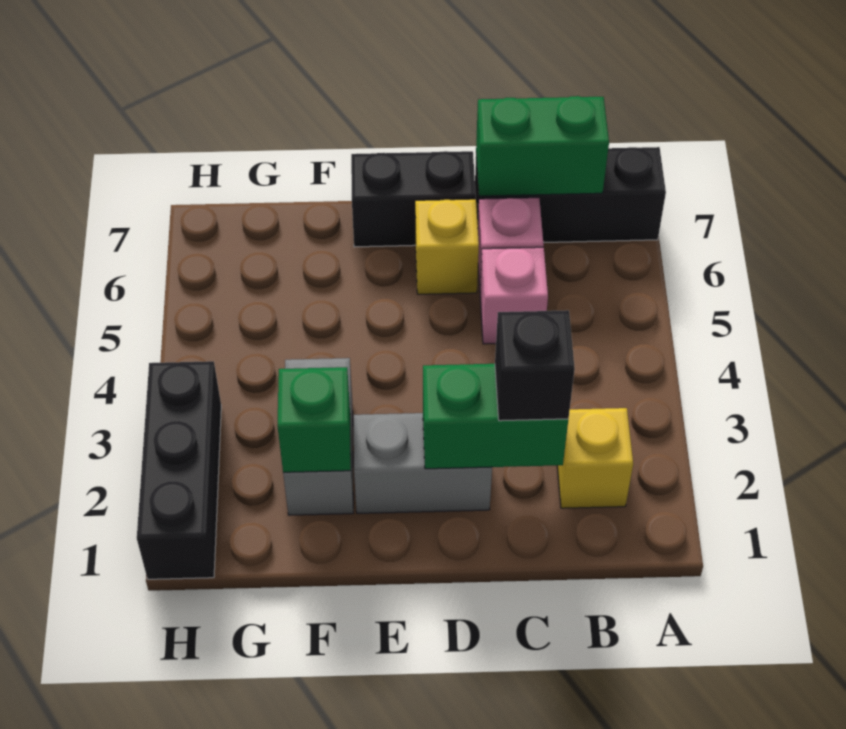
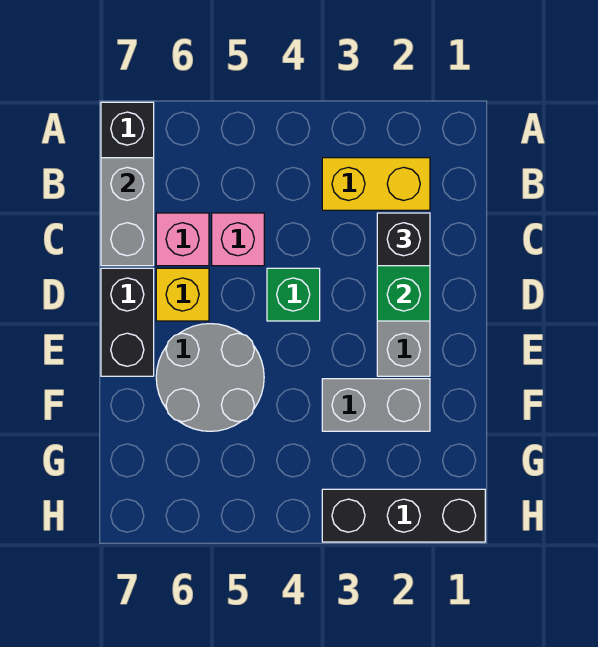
yellow 1x1 brick [557,408,633,508] -> yellow 1x2 brick [322,158,430,210]
green 1x2 brick [476,96,609,196] -> grey 1x2 brick [101,158,154,266]
none -> grey 2x2 round brick [156,324,264,431]
green 1x1 brick [277,367,351,472] -> green 1x1 brick moved to [267,268,320,321]

